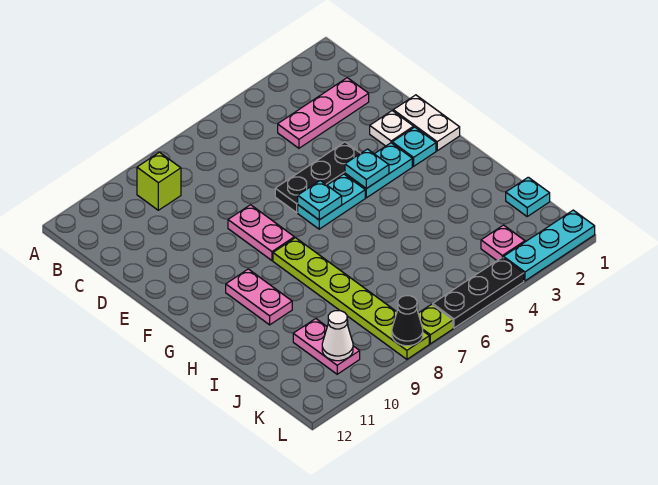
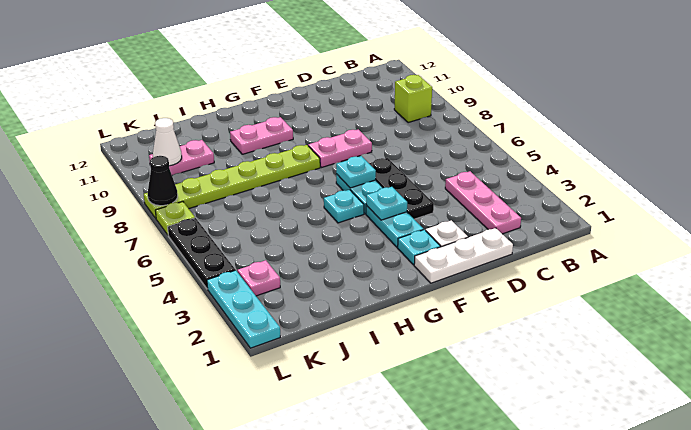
white 1x2 plate [393,95,460,151] -> white 1x3 plate [414,228,513,283]
cyan 1x1 plate [506,177,550,216] -> cyan 1x1 plate moved to [324,190,364,223]

